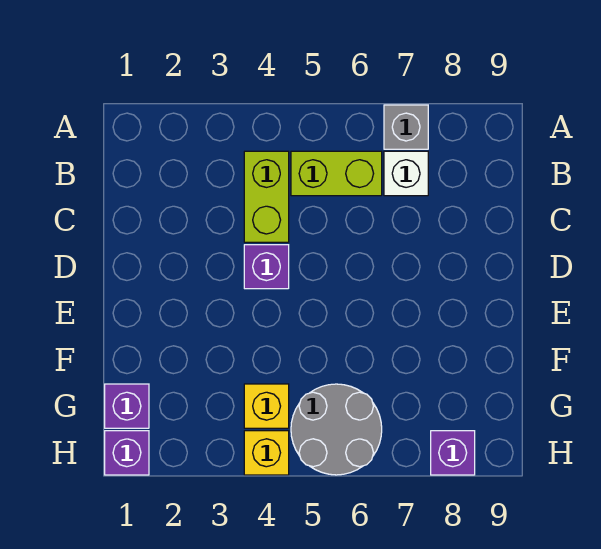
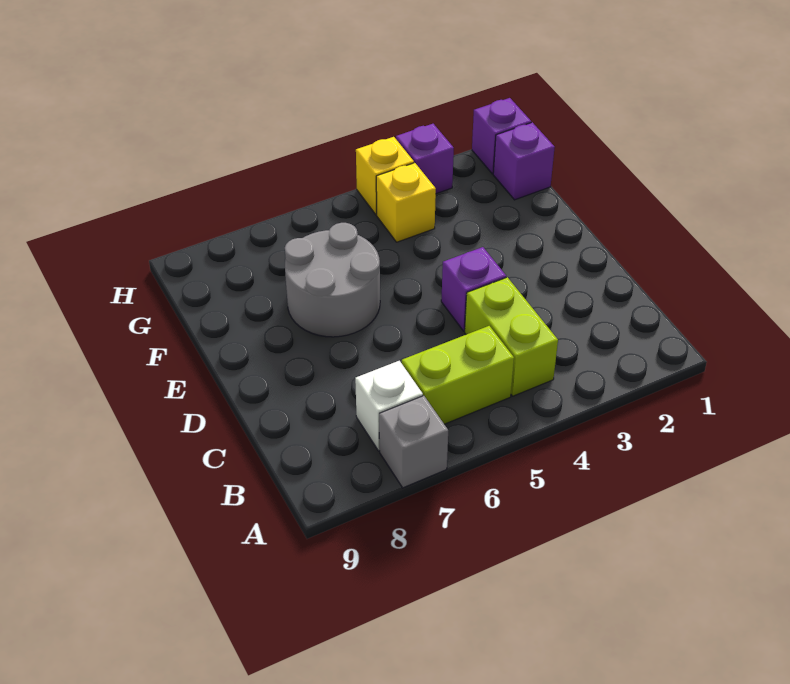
grey 2x2 round brick [291,384,382,475] -> grey 2x2 round brick moved to [285,223,380,337]
purple 1x1 brick [431,431,475,475] -> purple 1x1 brick moved to [396,124,454,194]

